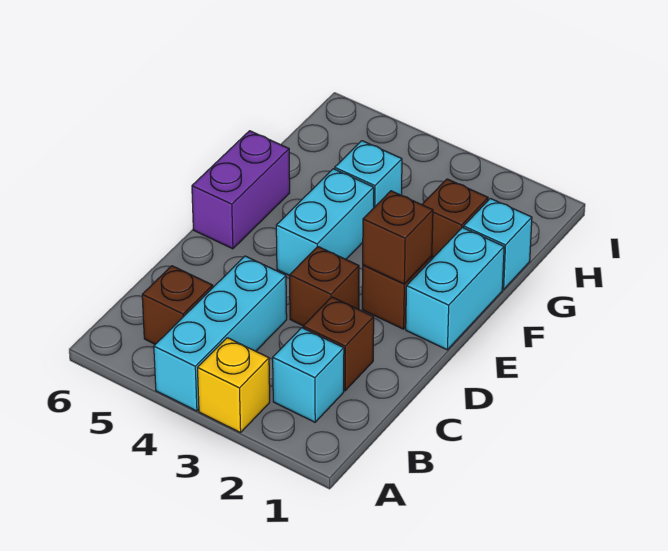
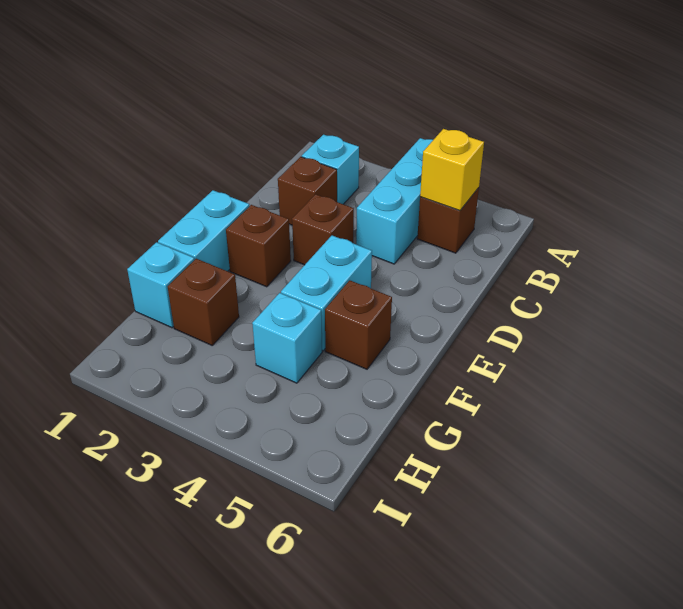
yellow 1x1 brick [198,338,270,433] -> yellow 1x1 brick moved to [420,129,484,211]
brown 1x1 brick [363,191,433,284] -> brown 1x1 brick moved to [325,280,392,369]
purple 1x2 brick [192,131,290,249] -> none

